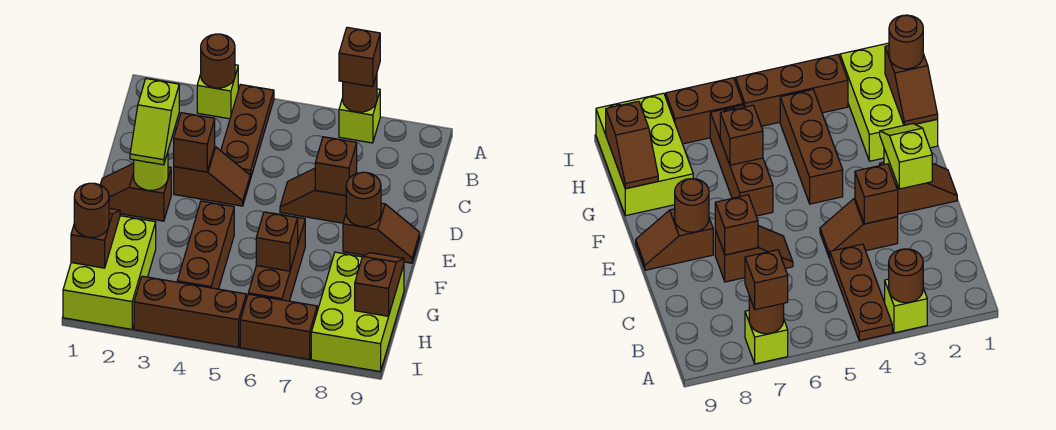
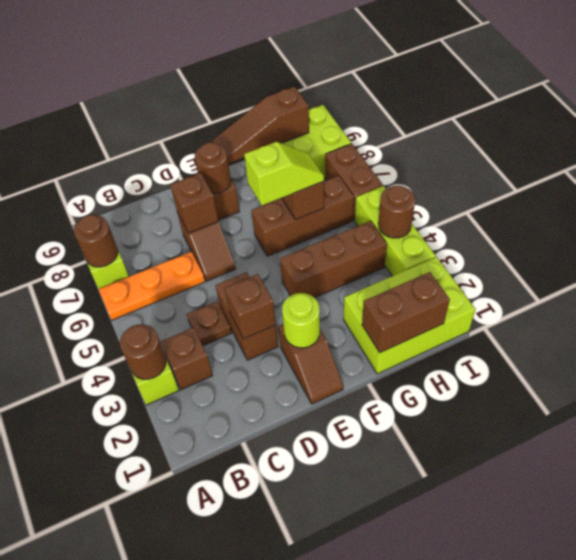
brown 1x3 plate [221,84,274,179] -> brown 1x1 plate [187,301,231,346]
none -> orange 1x3 plate [99,252,205,320]
brown 1x1 brick [339,27,380,87] -> brown 1x1 brick moved to [161,327,213,390]
lime 1x2 slope [130,78,179,165] -> lime 1x2 slope moved to [244,142,324,206]
brown 1x2 slope [174,147,250,206] -> brown 1x2 brick [215,273,278,360]
brown 1x2 slope [71,208,120,268] -> brown 1x2 brick [362,272,450,353]
brown 1x2 slope [355,253,404,316] -> brown 1x3 slope [212,87,309,163]
brown 1x1 round brick [74,183,109,237] -> brown 1x1 round brick moved to [378,185,415,238]
brown 1x3 brick [134,276,246,347] -> lime 1x3 brick [355,186,436,276]

